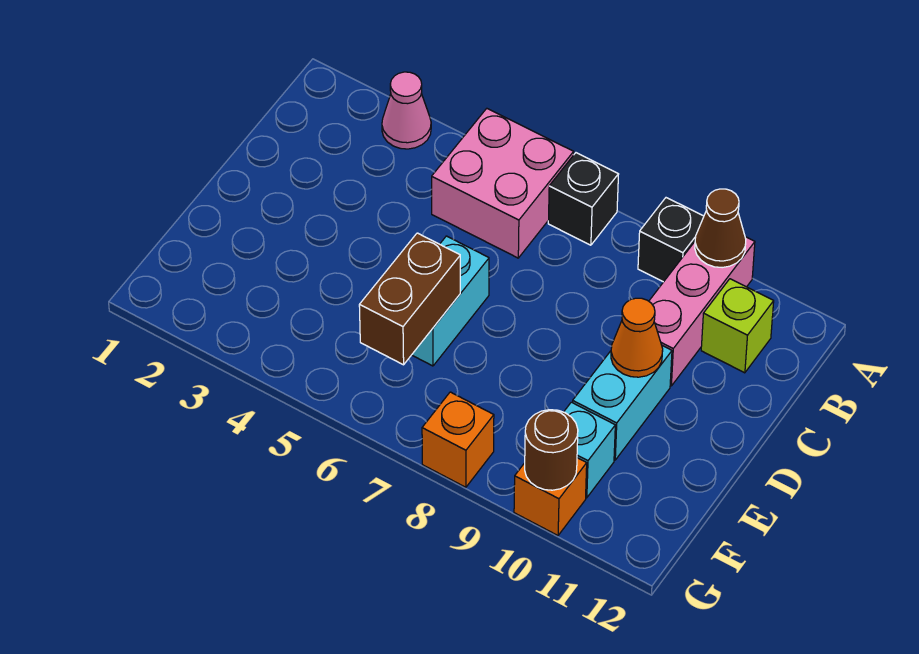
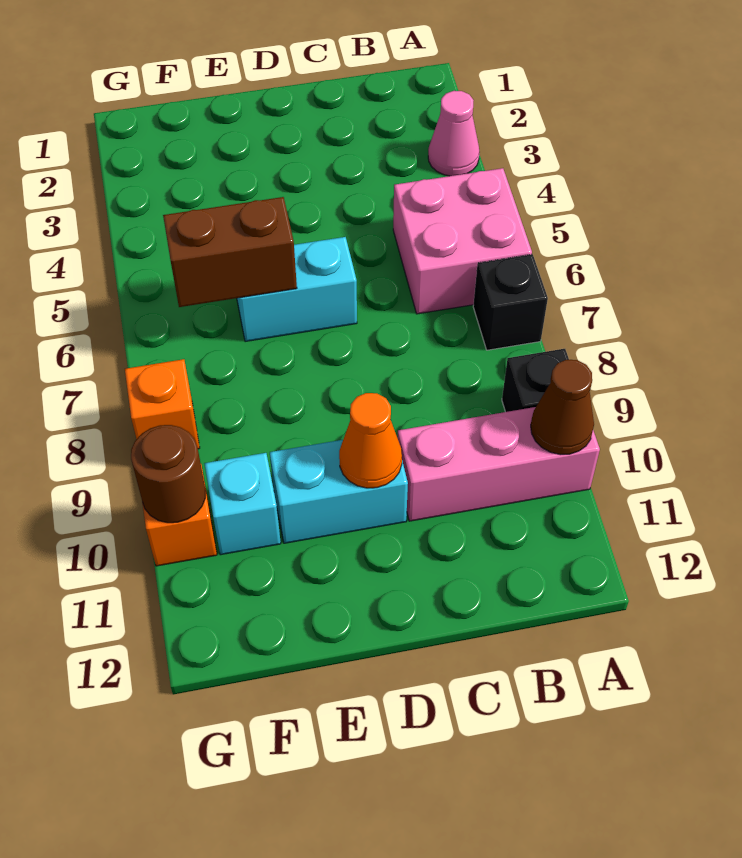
lime 1x1 brick [701,279,774,373] -> none

